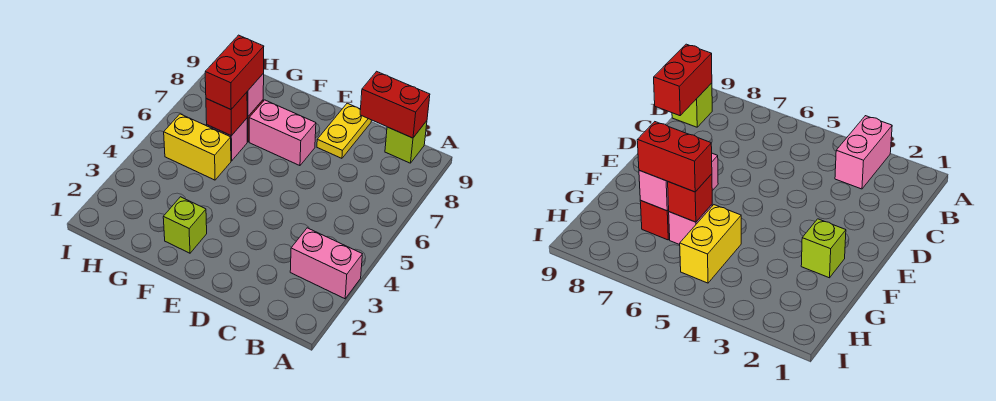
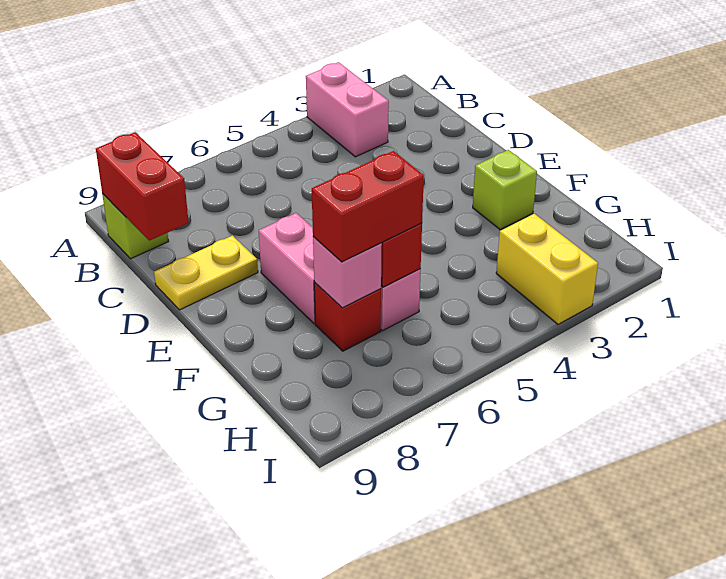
yellow 1x2 brick [164,114,231,180] -> yellow 1x2 brick moved to [496,214,598,324]

